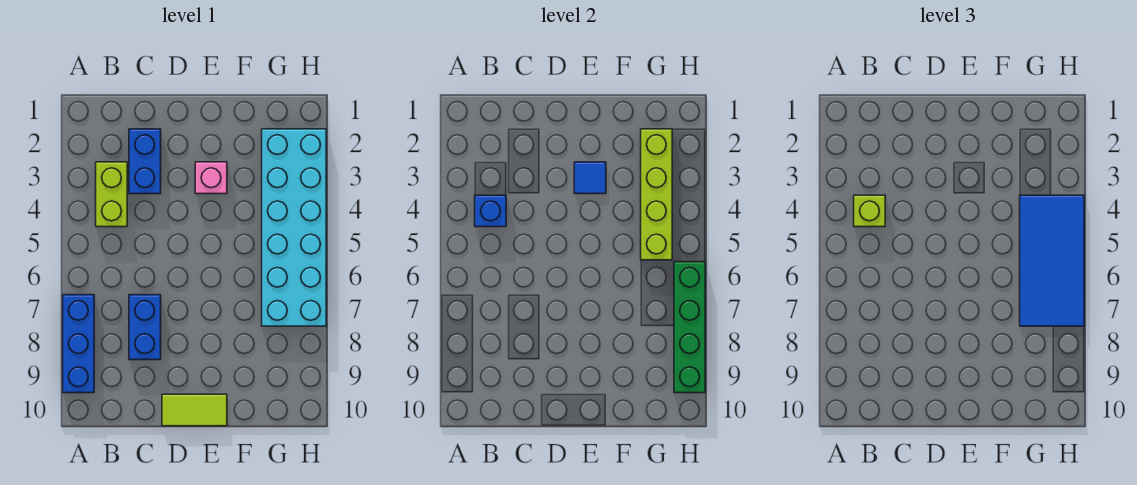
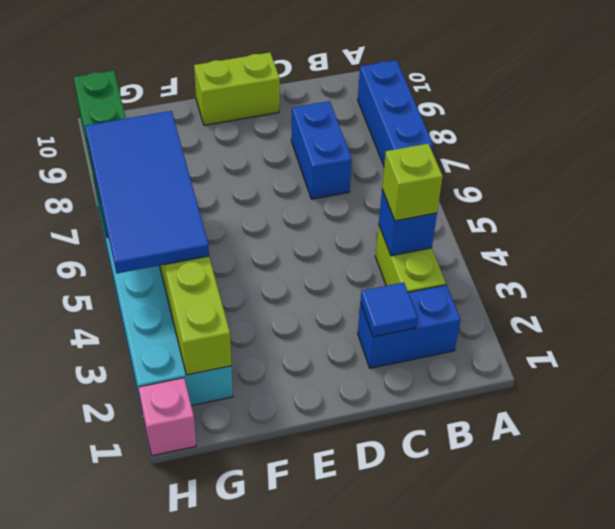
blue 1x2 brick [129,129,161,194] -> blue 1x2 brick turned to [358,285,461,368]
lime 1x2 tile [162,394,227,426] -> lime 1x2 brick [194,53,280,125]
pink 1x1 brick [195,162,227,194] -> pink 1x1 brick moved to [139,378,196,456]
blue 1x1 tile [574,162,606,194] -> blue 1x1 tile moved to [360,282,417,337]

